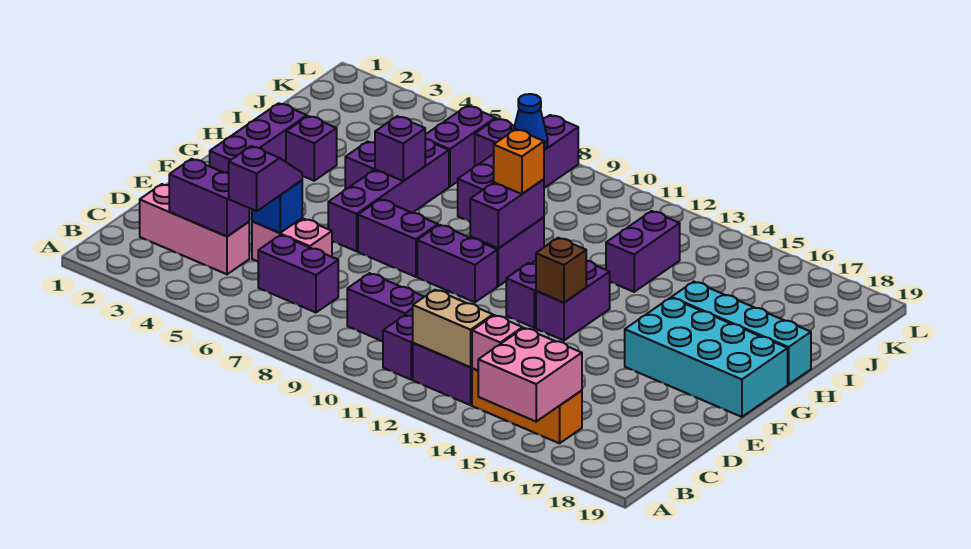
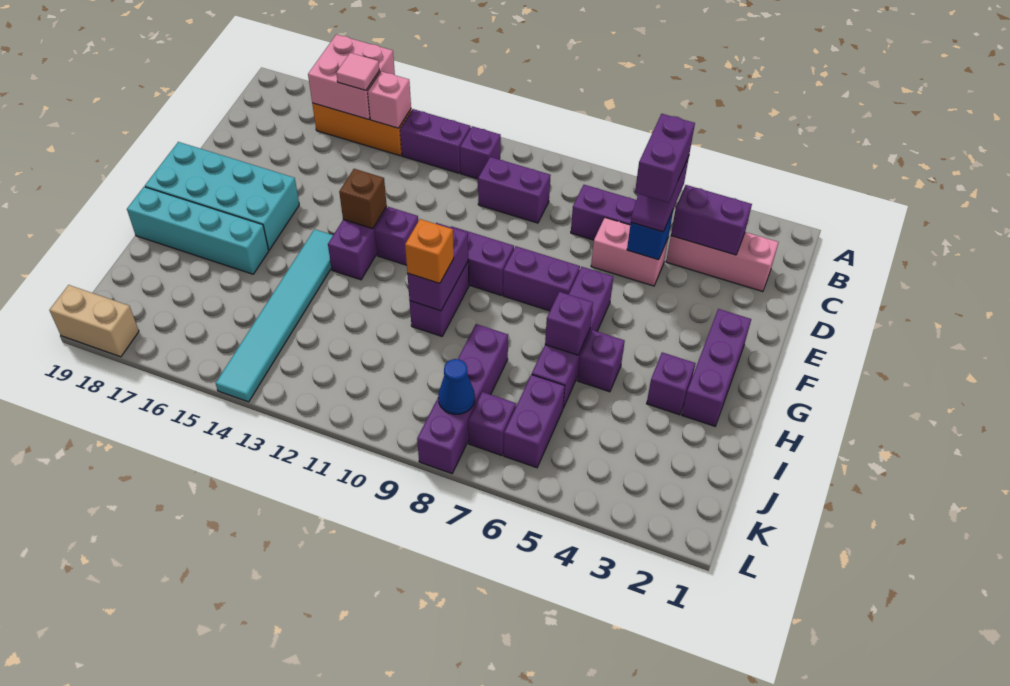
tan 1x2 brick [413,290,493,367] -> tan 1x2 brick moved to [49,285,139,357]
none -> pink 1x1 tile [336,53,379,90]
none -> cyan 1x6 tile [216,229,333,402]
purple 1x2 brick [606,211,680,292] -> purple 1x2 brick moved to [635,114,695,202]

